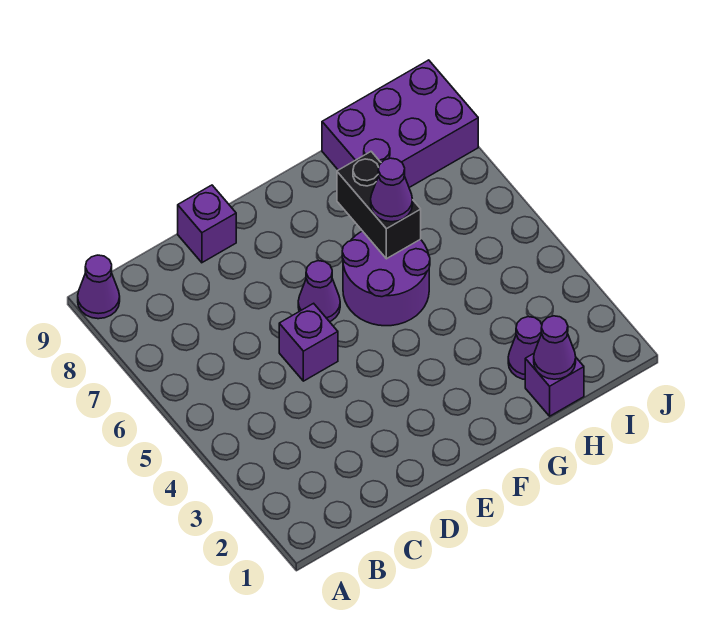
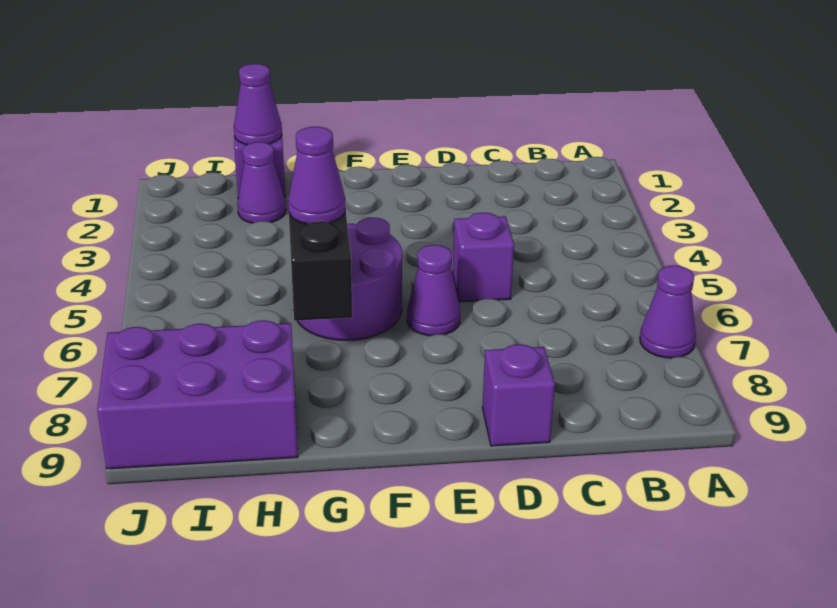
purple 1x1 cone [78,255,120,319] -> purple 1x1 cone moved to [640,265,696,358]

